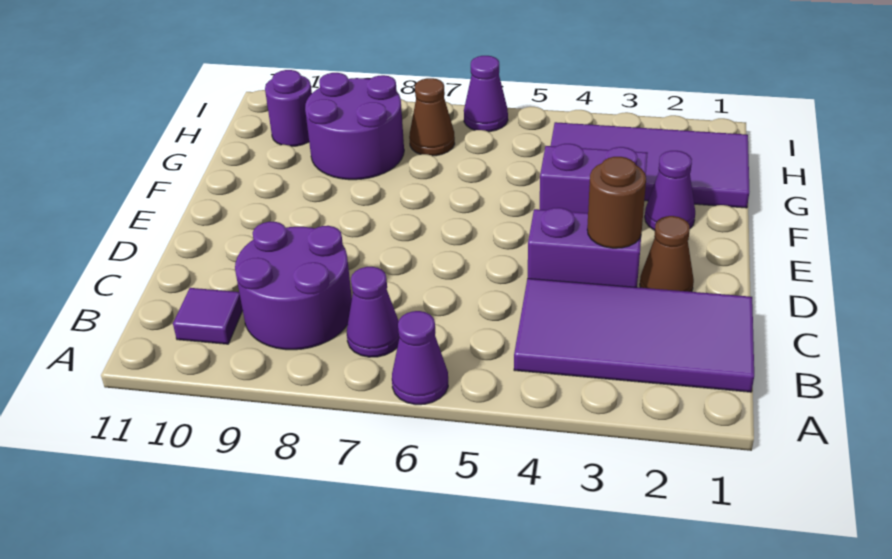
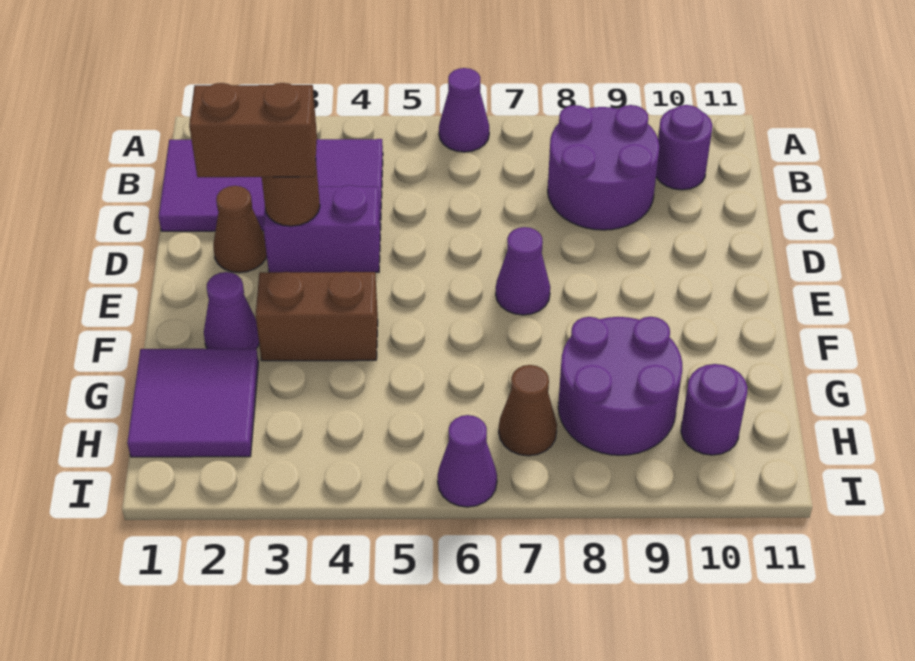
purple 1x1 cone [347,267,399,357] -> purple 1x1 cone moved to [496,227,550,315]
purple 1x1 tile [173,288,243,344] -> purple 1x1 round brick [656,105,712,190]
none -> brown 1x2 brick [189,83,317,177]
purple 1x2 brick [539,144,648,213] -> brown 1x2 brick [256,272,378,361]
purple 2x4 tile [551,122,749,208] -> purple 2x2 tile [127,349,258,457]

